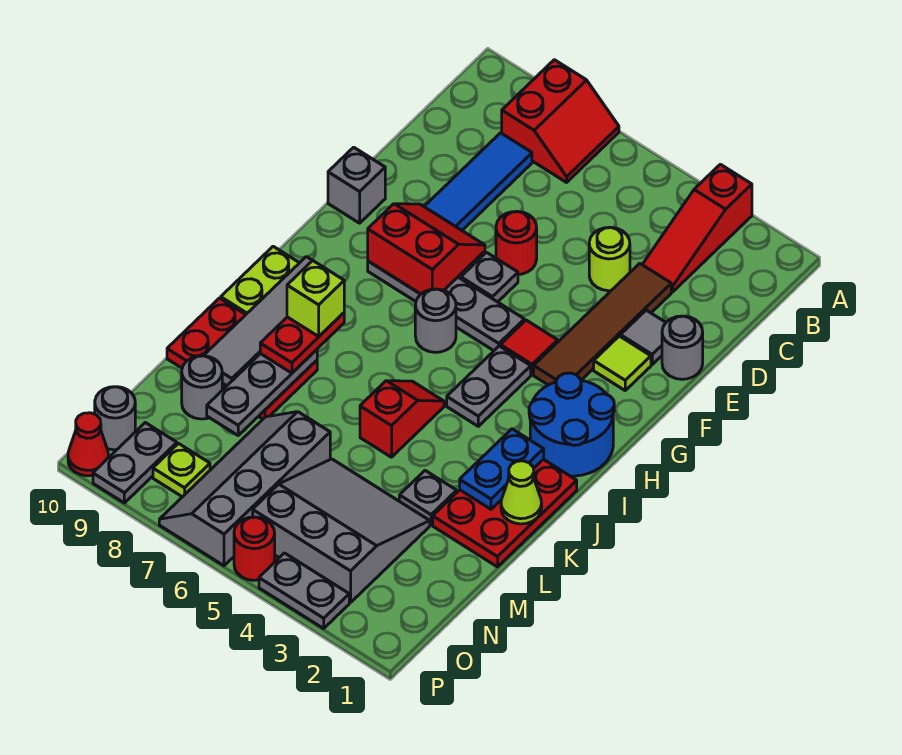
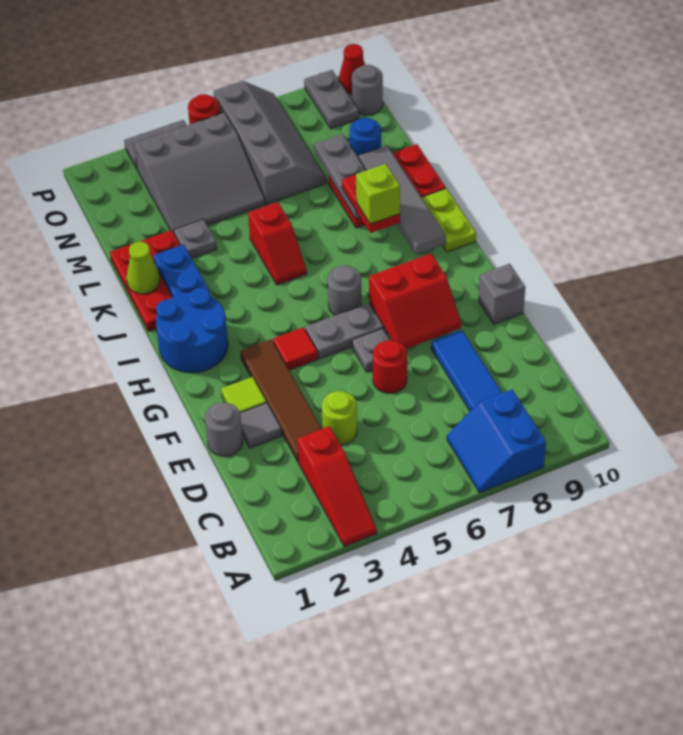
red 1x3 slope [642,164,752,292] -> red 1x3 slope turned to [297,426,377,546]
red 2x2 slope [502,60,619,182] -> blue 2x2 slope [447,389,546,493]
grey 1x2 plate [447,346,531,426] -> none
grey 1x1 round brick [182,356,222,419] -> blue 1x1 round brick [350,118,381,158]
lime 1x1 plate [153,444,210,497] -> none

